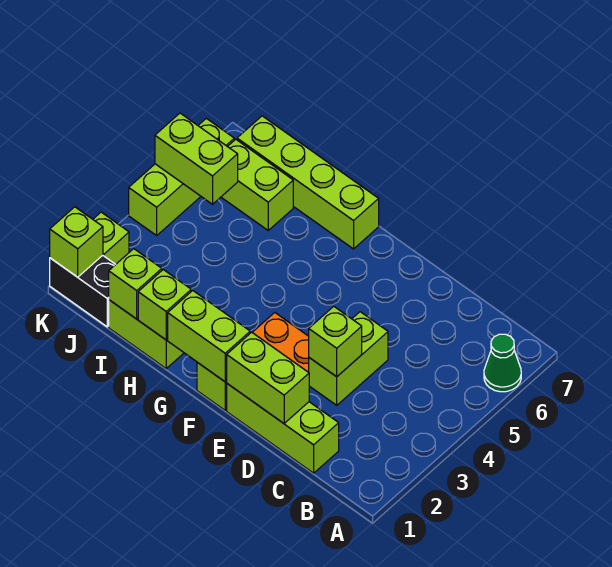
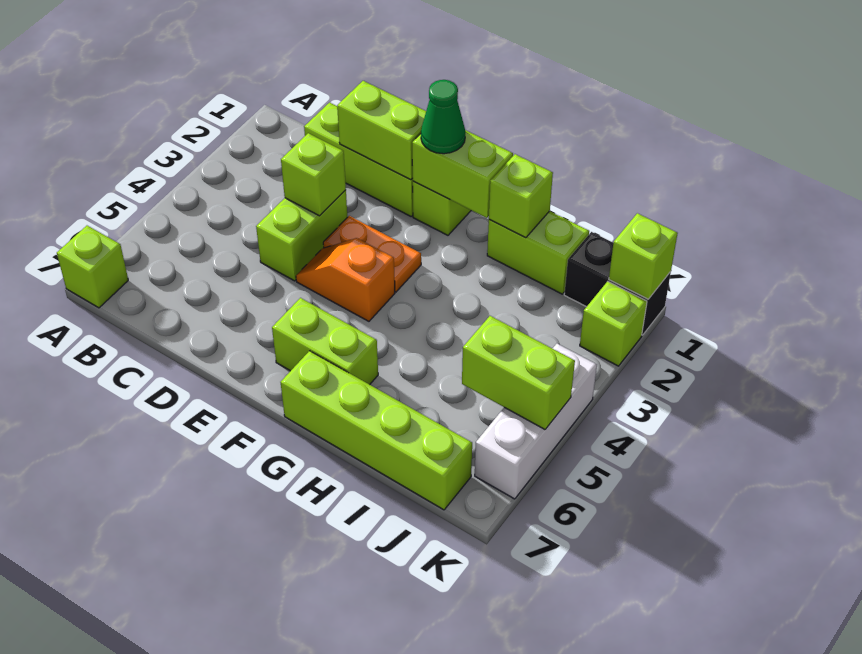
green 1x1 cone [484,334,521,392] -> green 1x1 cone moved to [421,80,465,154]
none -> orange 1x2 slope [296,238,395,321]
lime 1x1 brick [109,249,162,319] -> lime 1x1 brick moved to [57,226,128,308]
lime 1x2 brick [221,139,293,230] -> lime 1x2 brick moved to [272,298,378,385]
lime 1x3 brick [129,118,234,235] -> white 1x3 brick [475,344,597,499]

